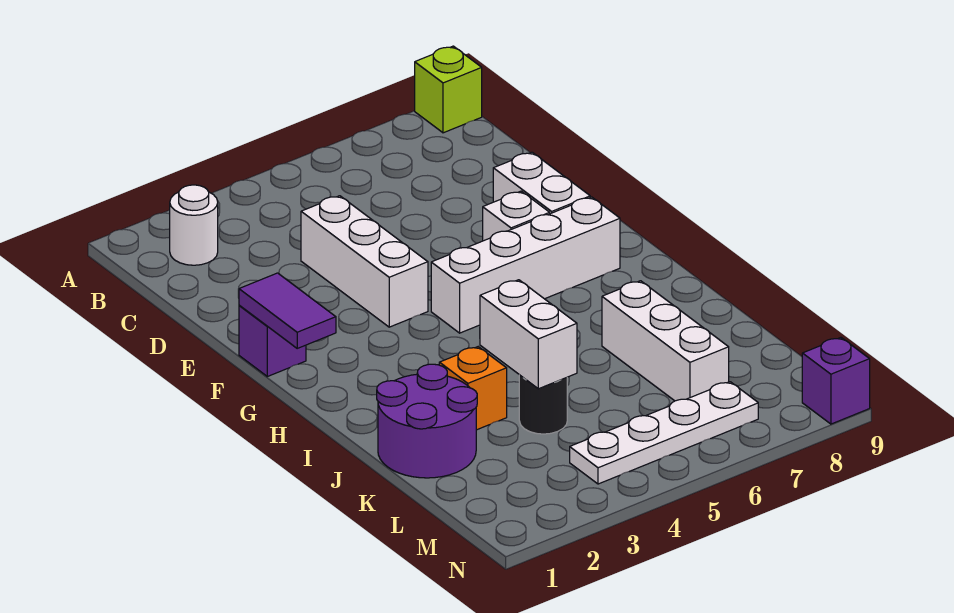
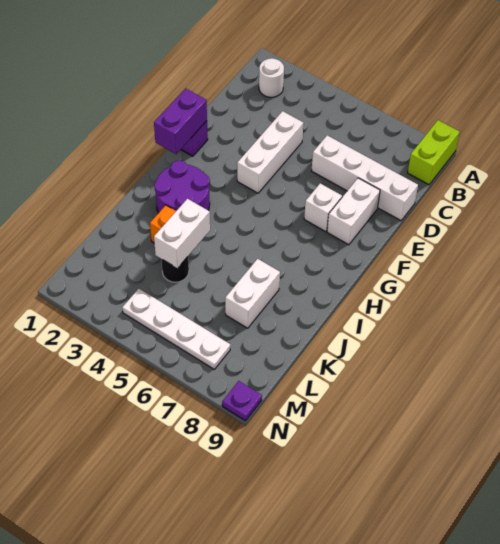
lime 1x1 brick [415,46,482,133] -> lime 1x2 brick [408,120,460,185]
purple 1x2 tile [239,273,336,348] -> purple 1x2 brick [154,88,207,154]
white 1x4 brick [431,197,620,333] -> white 1x4 brick moved to [312,135,418,221]
purple 2x2 round brick [377,364,477,478] -> purple 2x2 round brick moved to [154,160,210,213]
white 1x3 brick [602,281,729,401] -> white 1x2 brick [225,259,280,328]
purple 1x1 brick [802,338,870,424] -> purple 1x1 plate [222,381,262,421]

